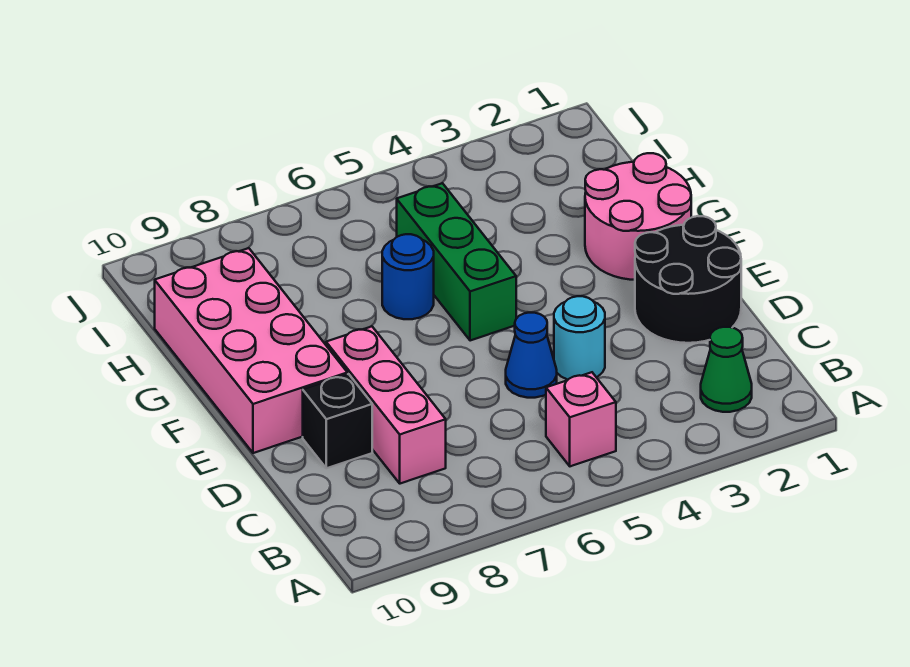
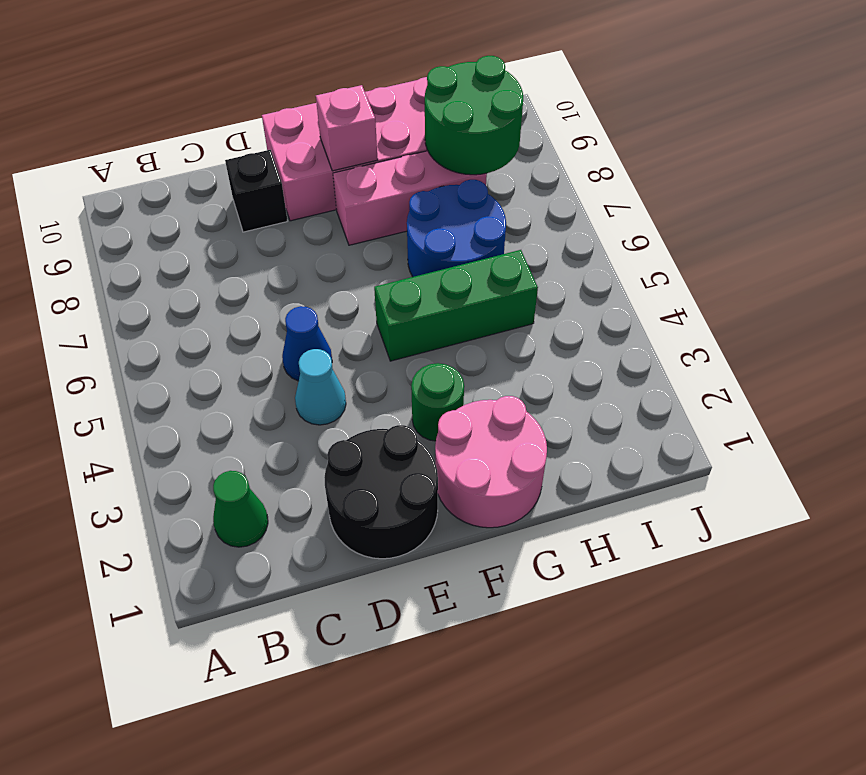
pink 1x1 brick [546,372,616,466] -> pink 1x1 brick moved to [316,85,378,171]
pink 1x3 brick [326,326,446,484] -> pink 1x3 brick moved to [333,151,487,245]
cyan 1x1 round brick [554,296,605,380] -> cyan 1x1 cone [295,349,346,425]
none -> green 1x1 round brick [411,363,464,441]
blue 1x1 round brick [382,234,434,319] -> blue 2x2 round brick [407,180,506,277]
none -> green 2x2 round brick [425,56,523,175]

